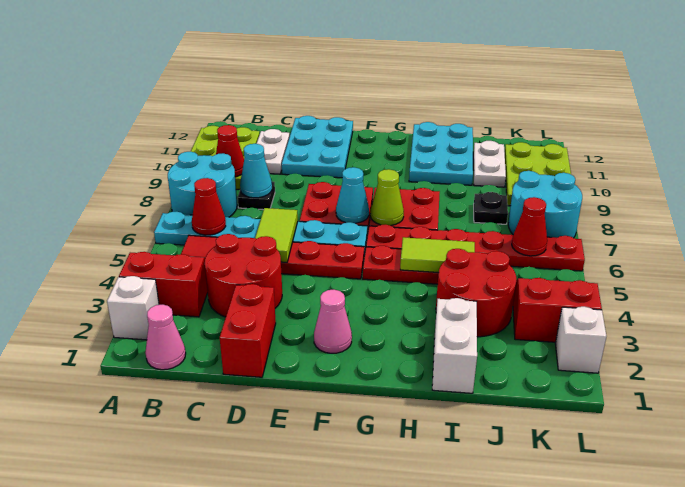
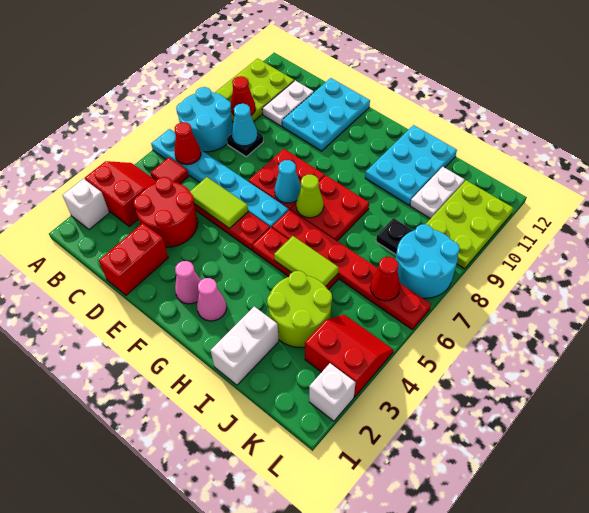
pink 1x1 cone [145,305,186,370] -> pink 1x1 cone moved to [197,278,227,321]
lime 1x2 tile [255,208,298,262] -> lime 1x2 tile turned to [190,177,248,228]
red 2x2 round brick [436,249,516,337] -> lime 2x2 round brick [267,271,332,347]

